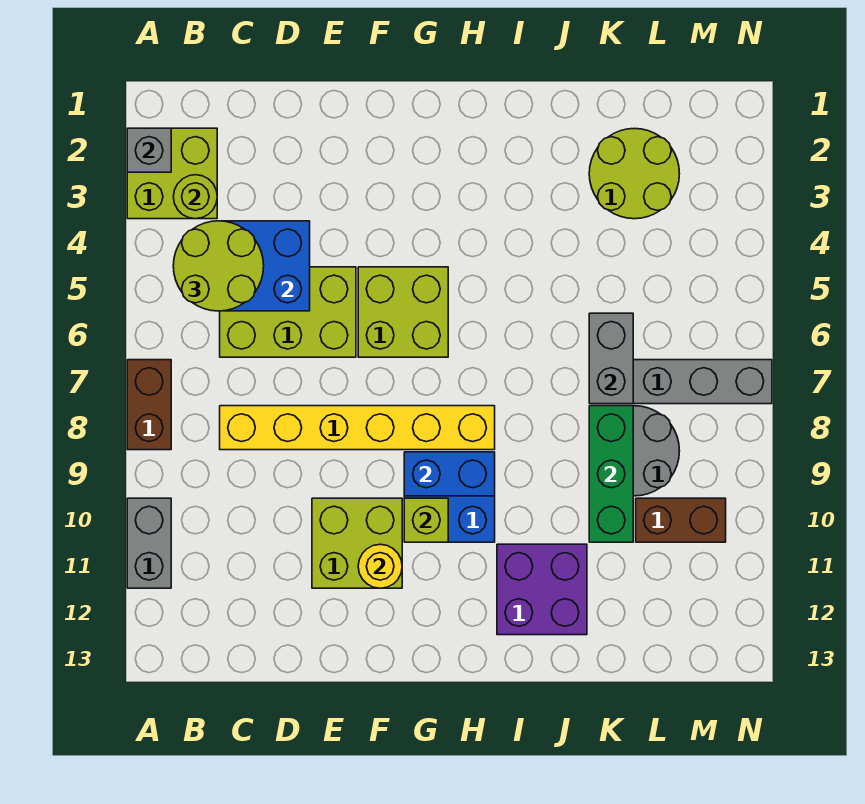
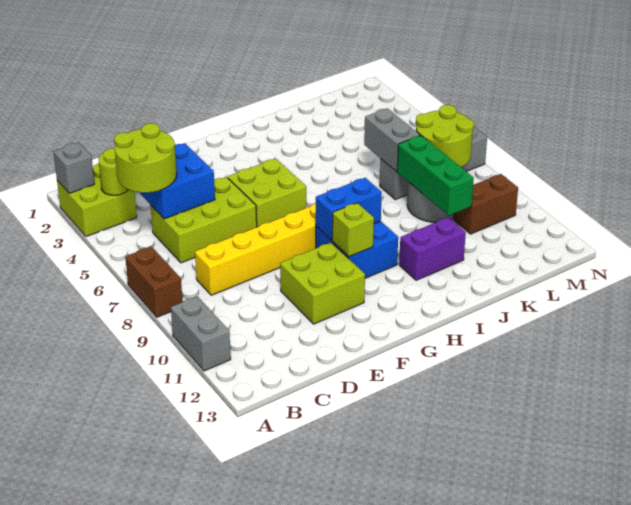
yellow 1x1 round brick [358,544,402,588] -> none
purple 2x2 brick [497,544,587,635] -> purple 1x2 brick [399,217,466,280]
lime 2x2 round brick [589,129,680,219] -> lime 2x2 round brick moved to [416,105,474,167]

